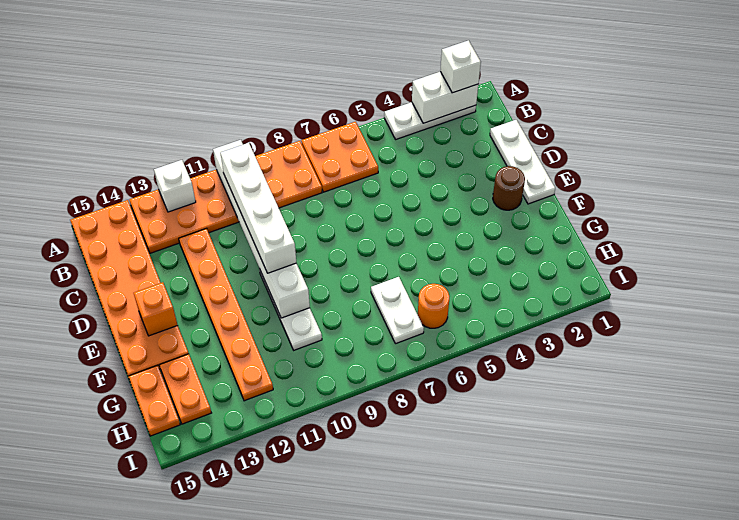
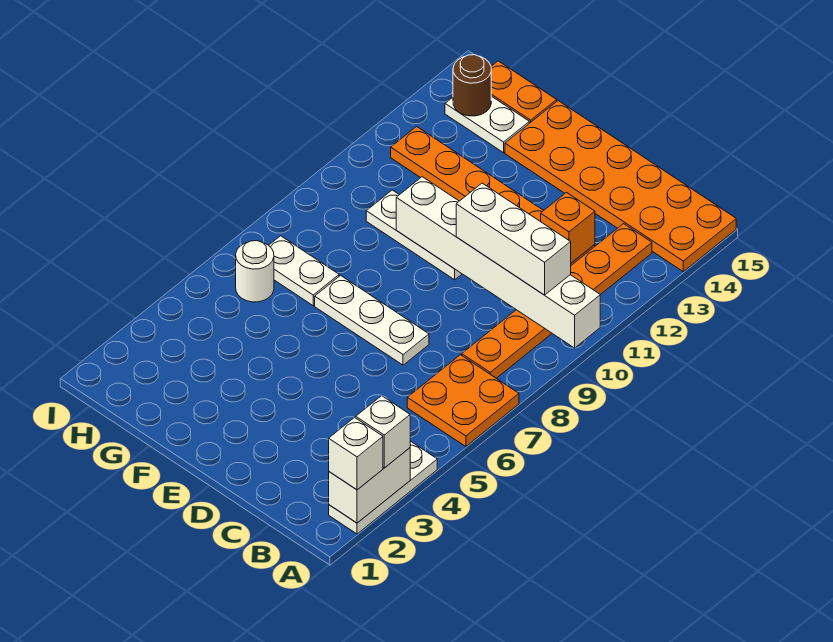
orange 2x6 plate [130,141,322,253] -> orange 1x6 plate [462,224,652,378]
white 1x1 brick [154,160,196,212] -> white 1x1 brick moved to [356,396,410,468]
white 1x4 brick [220,143,296,273] -> white 1x3 brick [456,183,571,295]
white 1x3 plate [490,120,555,204] -> white 1x3 plate moved to [315,275,429,365]
brown 1x1 round brick [493,166,525,210] -> brown 1x1 round brick moved to [453,55,491,116]
orange 1x1 brick [134,282,178,336] -> orange 1x1 brick moved to [541,193,595,263]
orange 1x2 plate [160,354,211,424] -> white 1x2 plate [445,96,529,153]
orange 1x1 round brick [418,284,450,328] -> white 1x1 round brick [236,241,274,302]

